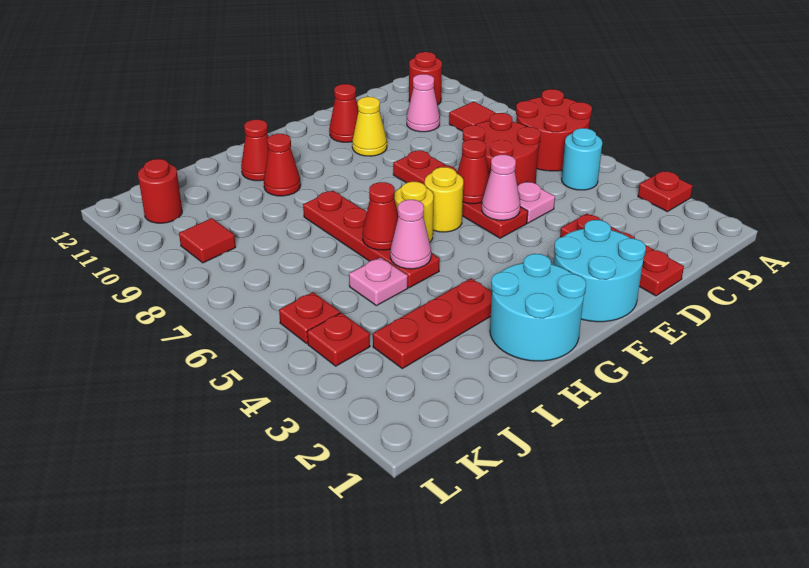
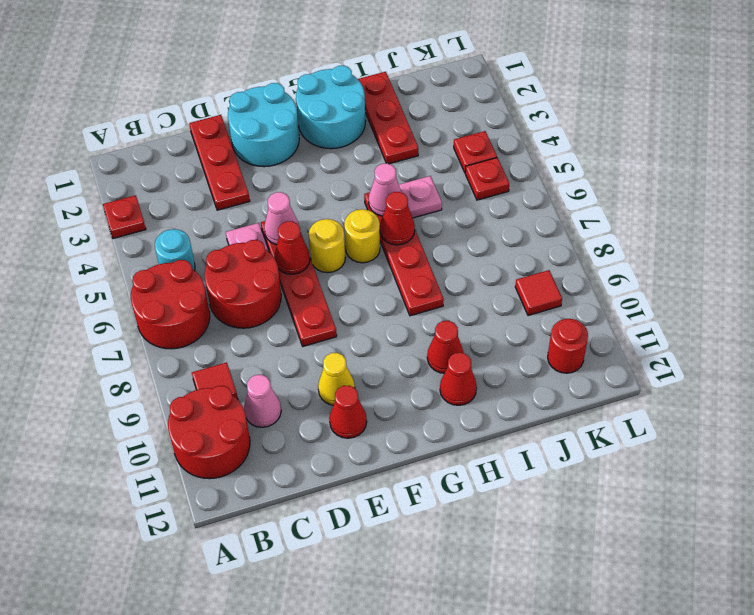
red 1x1 round brick [409,52,442,105] -> red 2x2 round brick [168,386,250,479]
red 1x3 plate [373,279,492,369] -> red 1x3 plate turned to [358,72,418,164]

